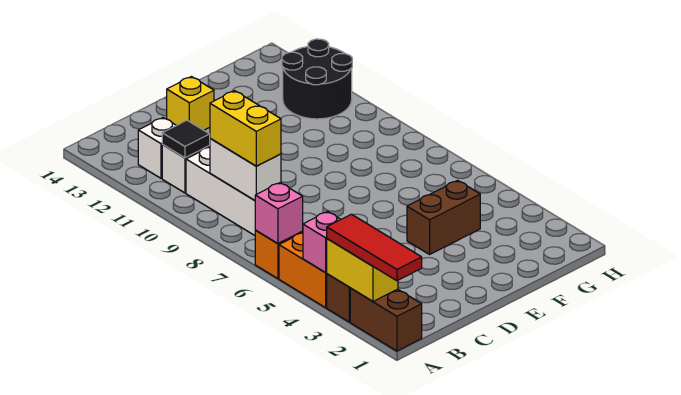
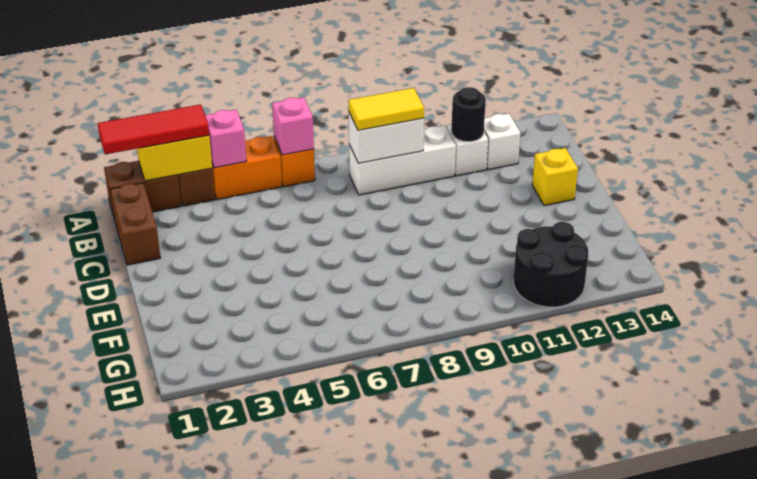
yellow 1x2 brick [210,91,281,166] -> yellow 1x2 tile [348,88,424,130]
black 1x1 tile [162,120,210,158] -> black 1x1 round brick [451,87,486,142]
brown 1x2 brick [407,180,480,254] -> brown 1x2 brick moved to [110,183,161,265]

